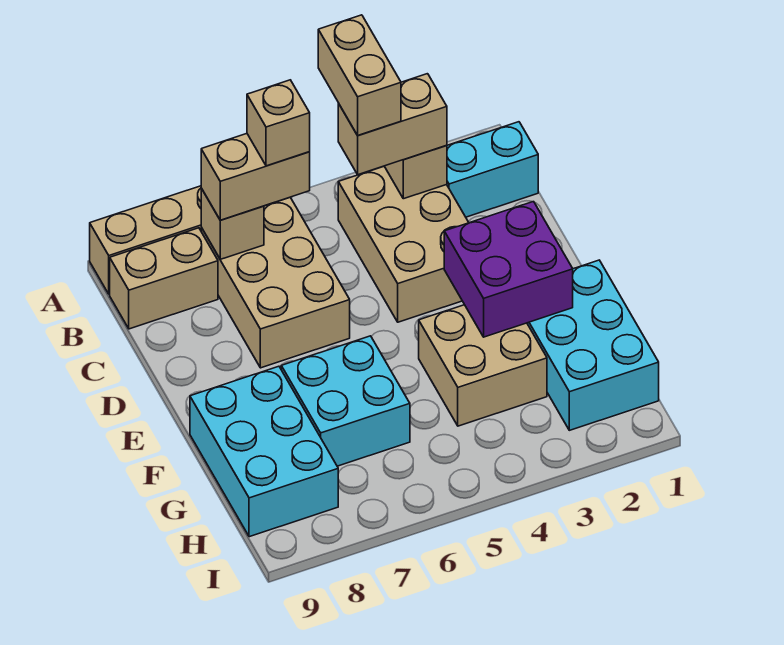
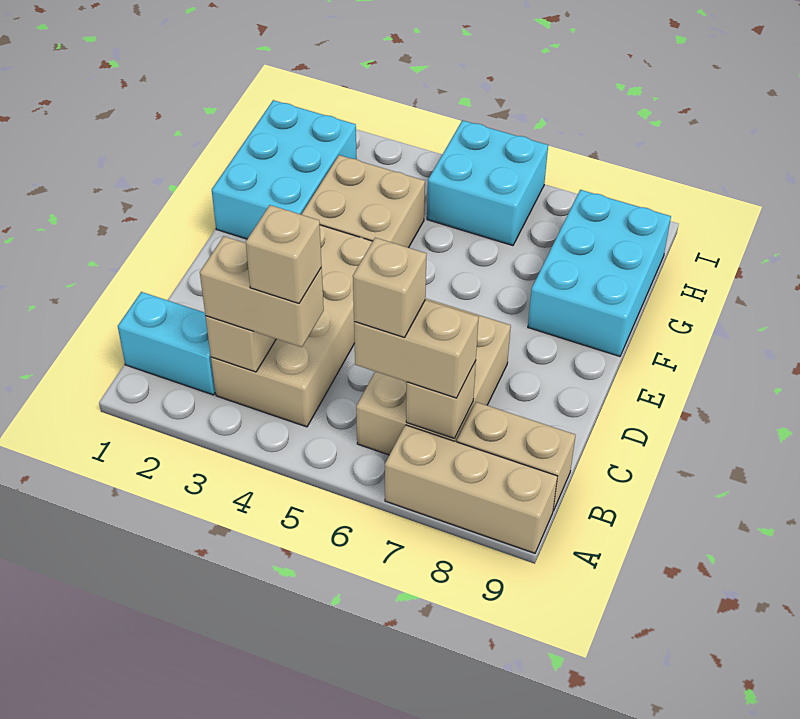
tan 1x2 brick [318,15,401,135] -> tan 1x1 brick [246,205,322,303]
tan 2x3 brick [338,166,469,322] -> tan 2x4 brick [211,225,373,427]
purple 2x2 brick [444,202,573,337] -> none
cyan 2x2 brick [281,336,410,466] -> cyan 2x2 brick moved to [427,120,548,246]

